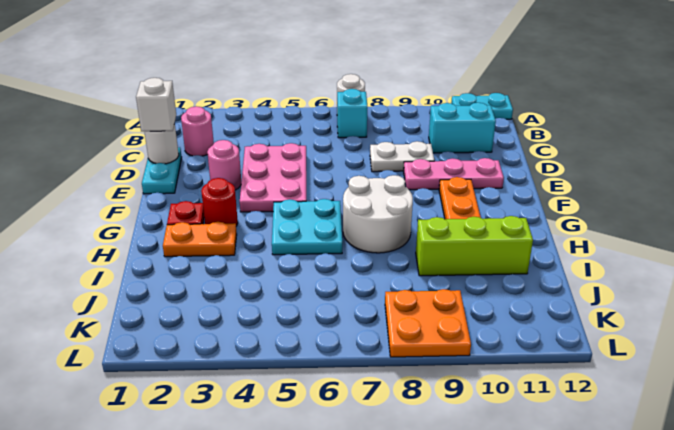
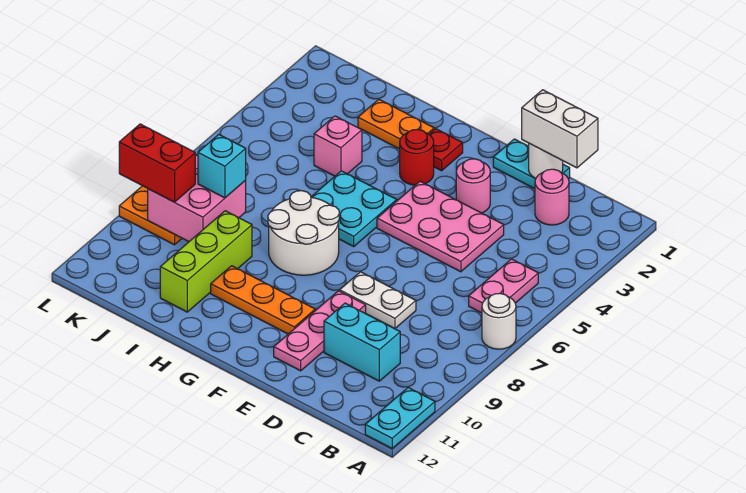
none -> pink 1x2 plate [469,259,538,313]
cyan 1x1 brick [337,89,367,138] -> cyan 1x1 brick moved to [198,135,246,198]
cyan 1x2 brick [429,103,496,153] -> cyan 1x2 brick turned to [324,303,400,381]
white 1x1 brick [136,78,176,131] -> white 1x2 brick [522,90,598,168]
white 1x2 plate [370,141,434,172] -> white 1x2 plate turned to [340,272,416,329]
orange 1x2 plate [163,222,237,257] -> orange 1x2 plate turned to [358,99,434,149]
none -> pink 1x1 brick [314,116,362,176]
none -> pink 2x2 brick [148,154,246,242]
none -> red 1x2 brick [119,124,195,202]

